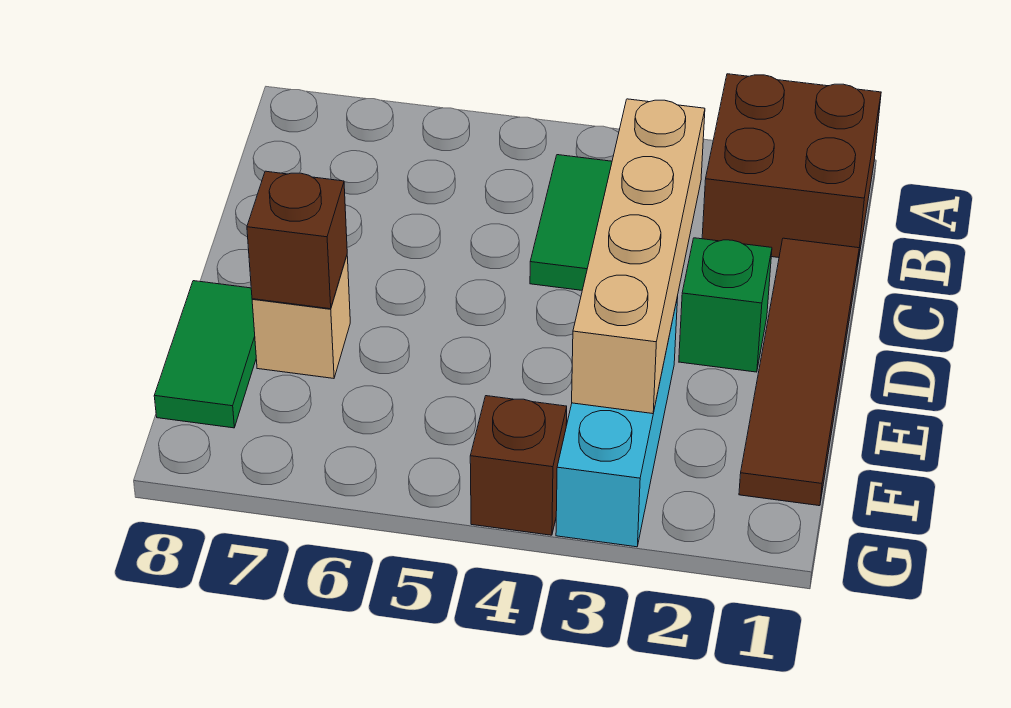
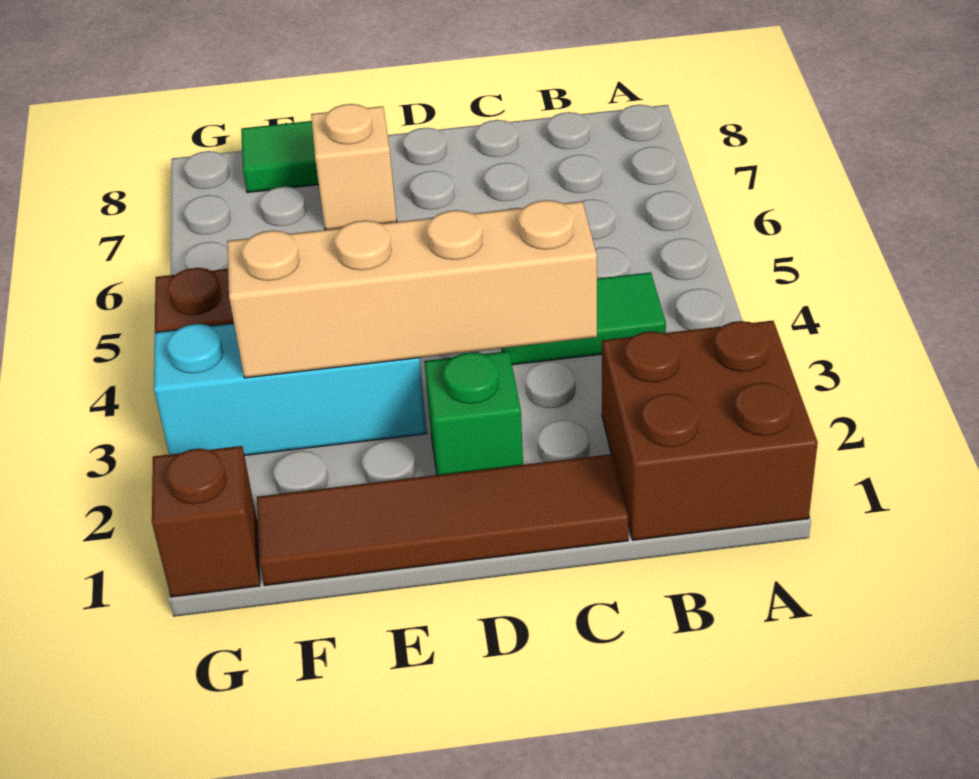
brown 1x1 brick [247,171,347,309] -> brown 1x1 brick moved to [152,446,260,597]

